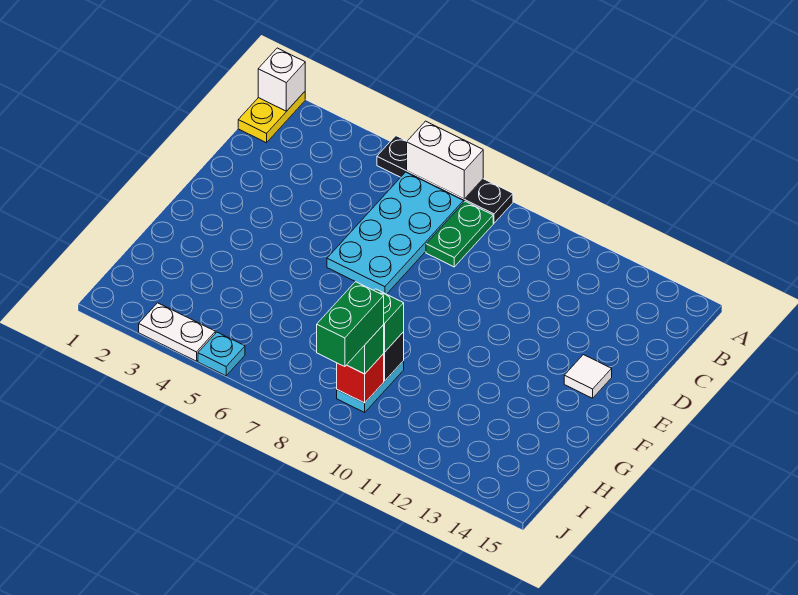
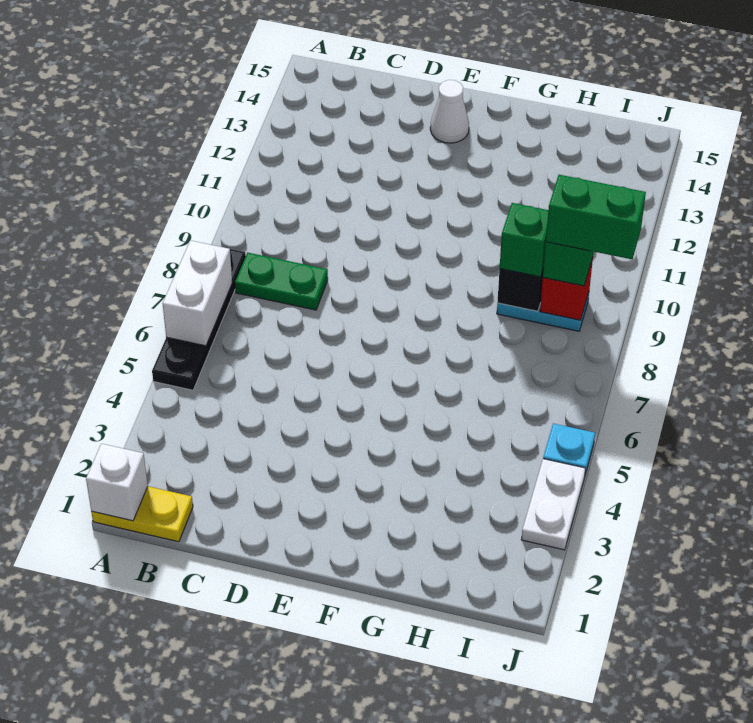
cyan 2x4 plate [327,172,464,294] -> none
white 1x1 tile [564,355,612,398] -> white 1x1 cone [430,80,469,143]

